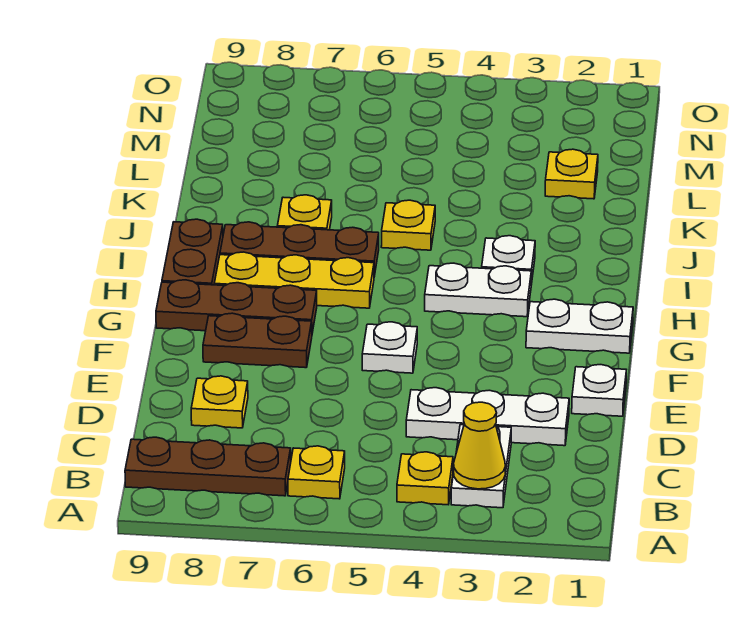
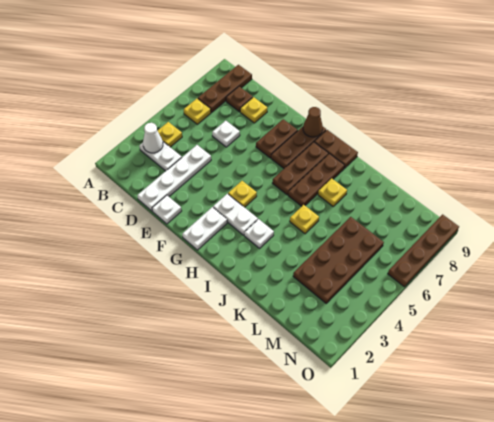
yellow 1x1 cone [454,402,505,489] -> white 1x1 cone [143,123,163,153]
none -> brown 1x1 plate [226,86,253,112]
white 1x3 plate [406,388,569,446] -> white 1x4 plate [137,145,211,211]
white 1x1 plate [362,322,417,373] -> white 1x1 plate moved to [212,121,240,147]
none -> brown 1x1 cone [303,107,323,137]
white 1x2 plate [425,263,531,317] -> white 1x2 plate turned to [213,194,258,235]
yellow 1x3 plate [214,252,374,308] -> brown 1x3 plate [273,142,329,195]
yellow 1x1 plate [545,149,598,199] -> yellow 1x1 plate moved to [228,181,257,207]
none -> brown 2x4 plate [293,217,384,303]
none -> brown 1x4 plate [388,214,459,287]

